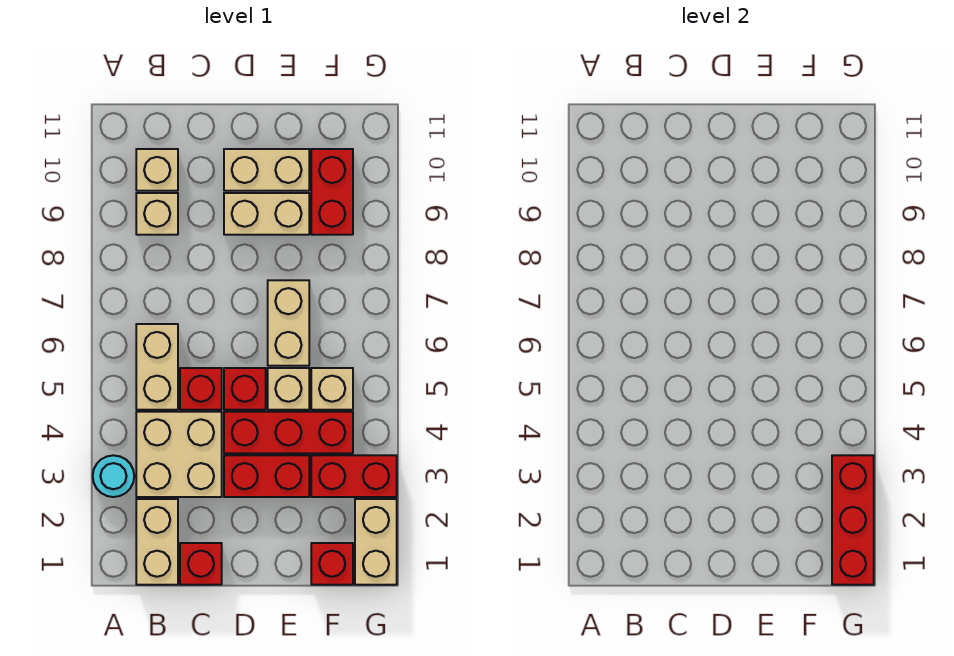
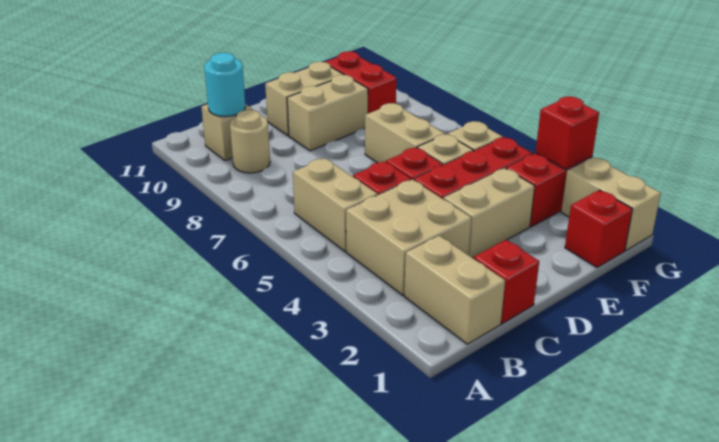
cyan 1x1 round brick [93,455,134,497] -> cyan 1x1 round brick moved to [204,53,246,117]
tan 1x1 brick [136,193,178,235] -> tan 1x1 round brick [230,110,270,173]
red 1x2 brick [224,455,309,497] -> tan 1x2 brick [443,168,535,258]
red 1x3 brick [832,455,874,585] -> red 1x1 brick [536,97,599,169]

